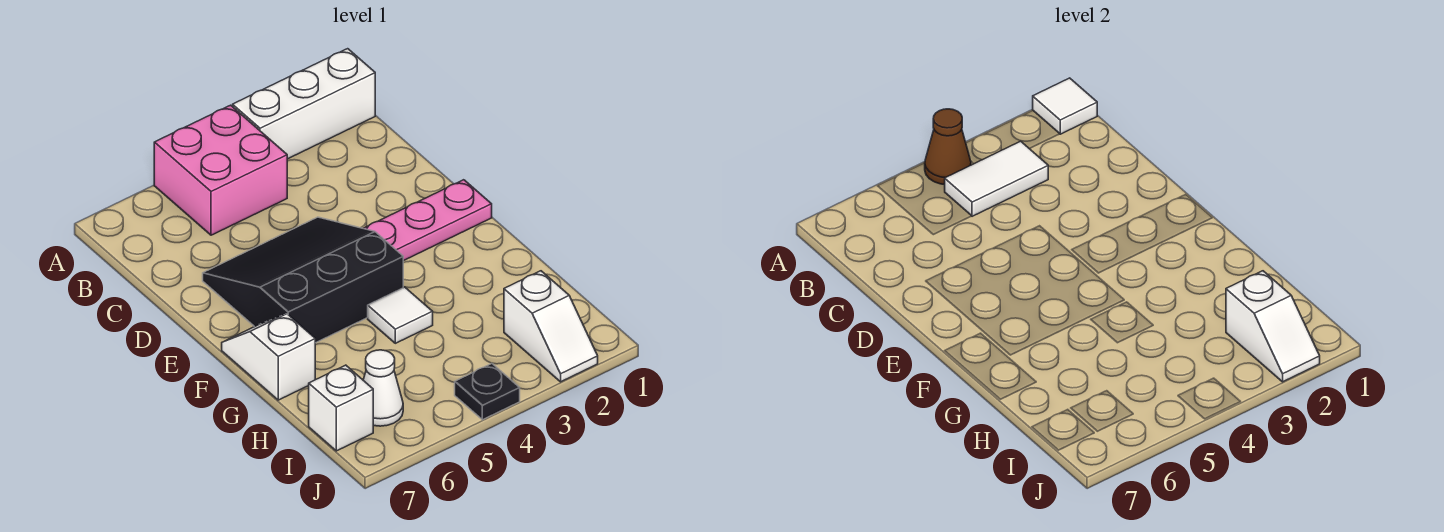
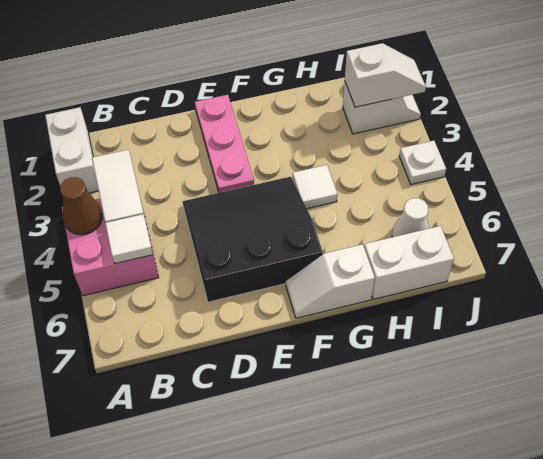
white 1x3 brick [233,49,375,159] -> white 1x2 brick [45,107,99,193]
white 1x1 tile [1033,78,1097,134] -> white 1x1 tile moved to [105,214,153,264]
black 3x3 slope [203,217,403,343] -> black 3x3 slope turned to [182,177,323,302]
white 1x1 brick [309,365,373,451] -> white 1x2 brick [364,226,454,299]
black 1x1 plate [455,363,520,420] -> white 1x1 plate [399,141,446,184]

